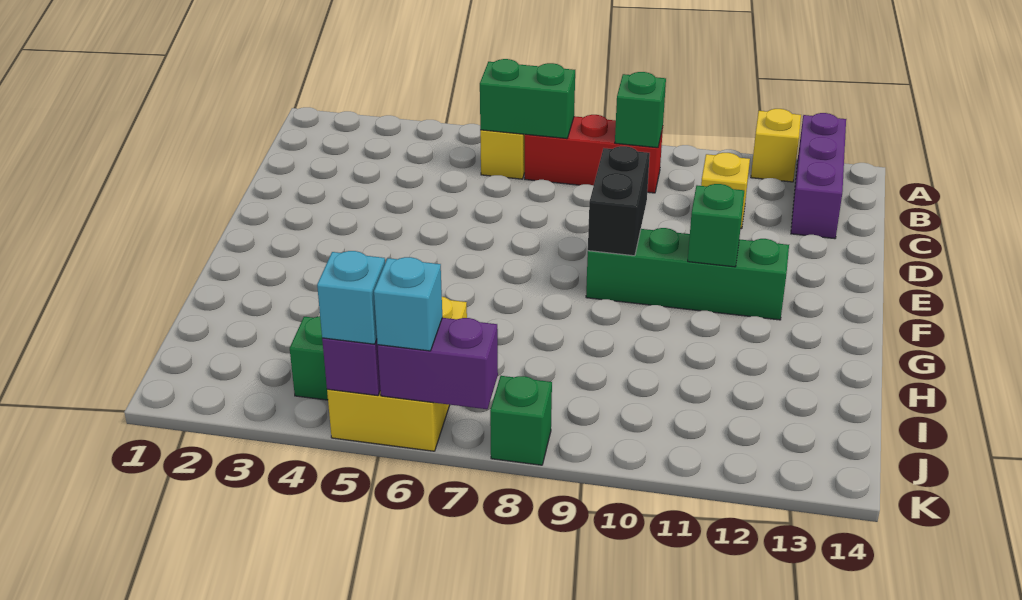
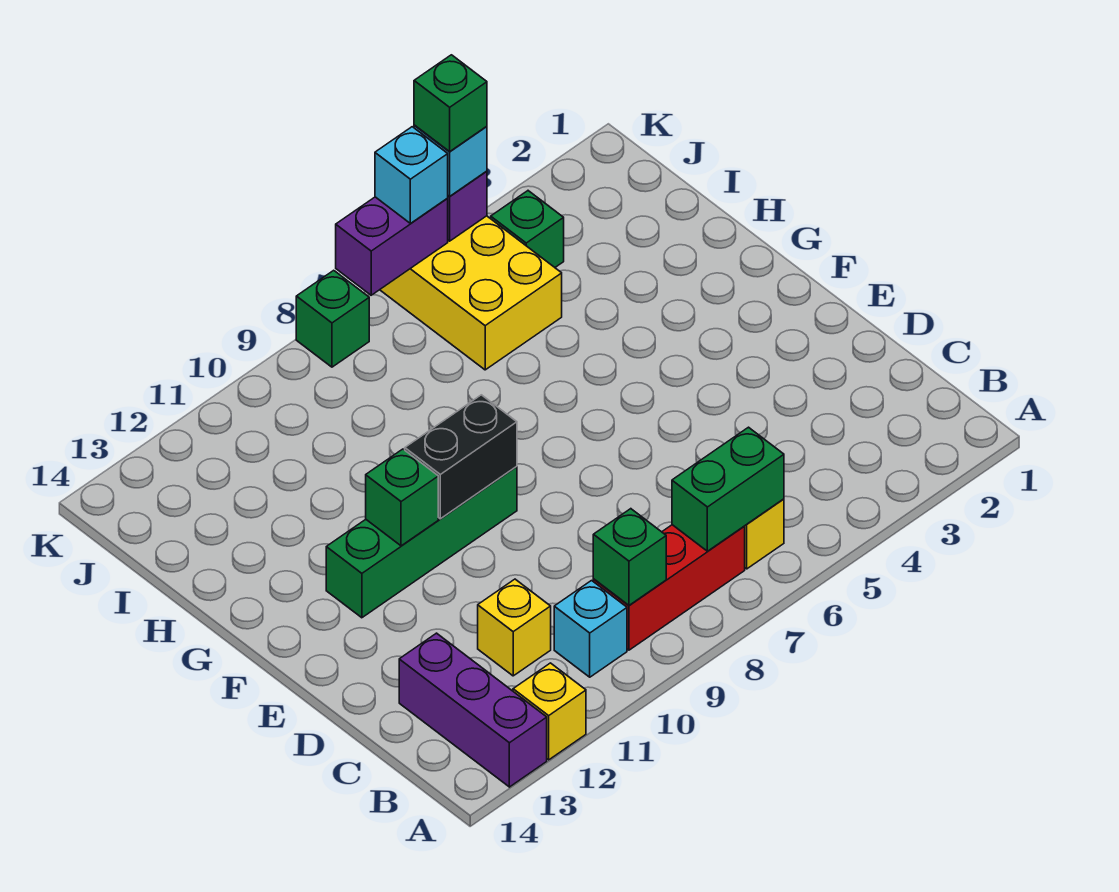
none -> cyan 1x1 brick [554,581,627,677]
black 1x2 brick [588,146,650,256] -> black 1x2 brick turned to [405,395,517,519]
none -> green 1x1 brick [414,55,487,151]

